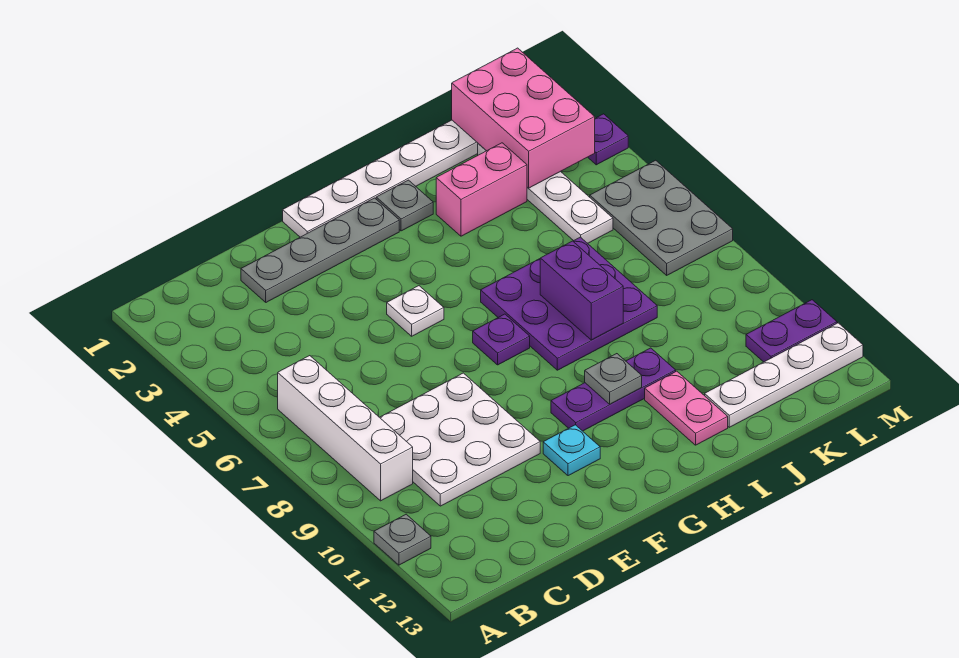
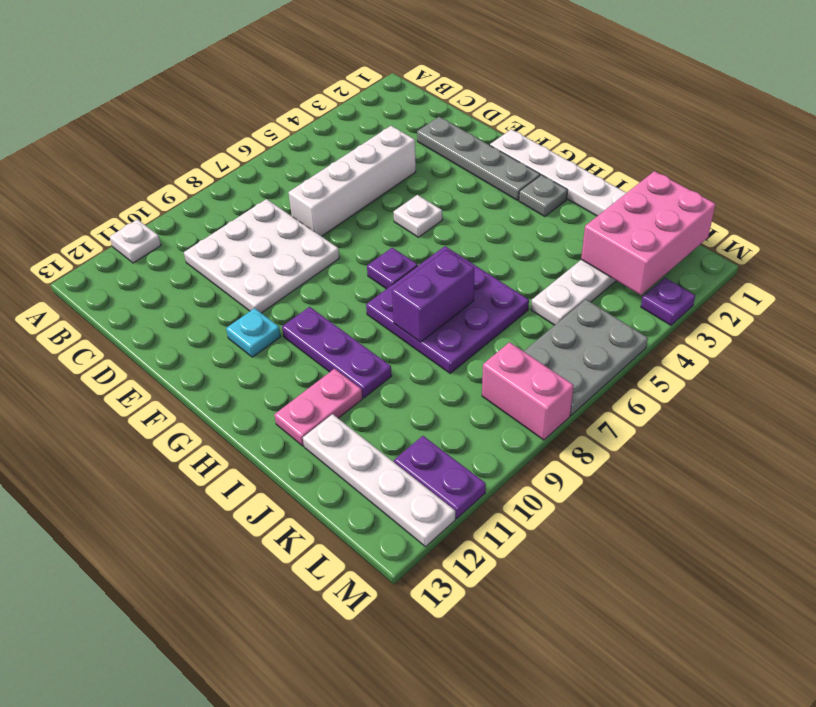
grey 1x1 plate [374,514,431,565] -> white 1x1 plate [110,220,161,263]
white 1x4 brick [278,356,413,501] -> white 1x4 brick moved to [288,126,416,236]
grey 1x1 plate [585,354,642,404] -> none
pink 1x2 brick [436,143,527,236] -> pink 1x2 brick moved to [482,342,574,440]

